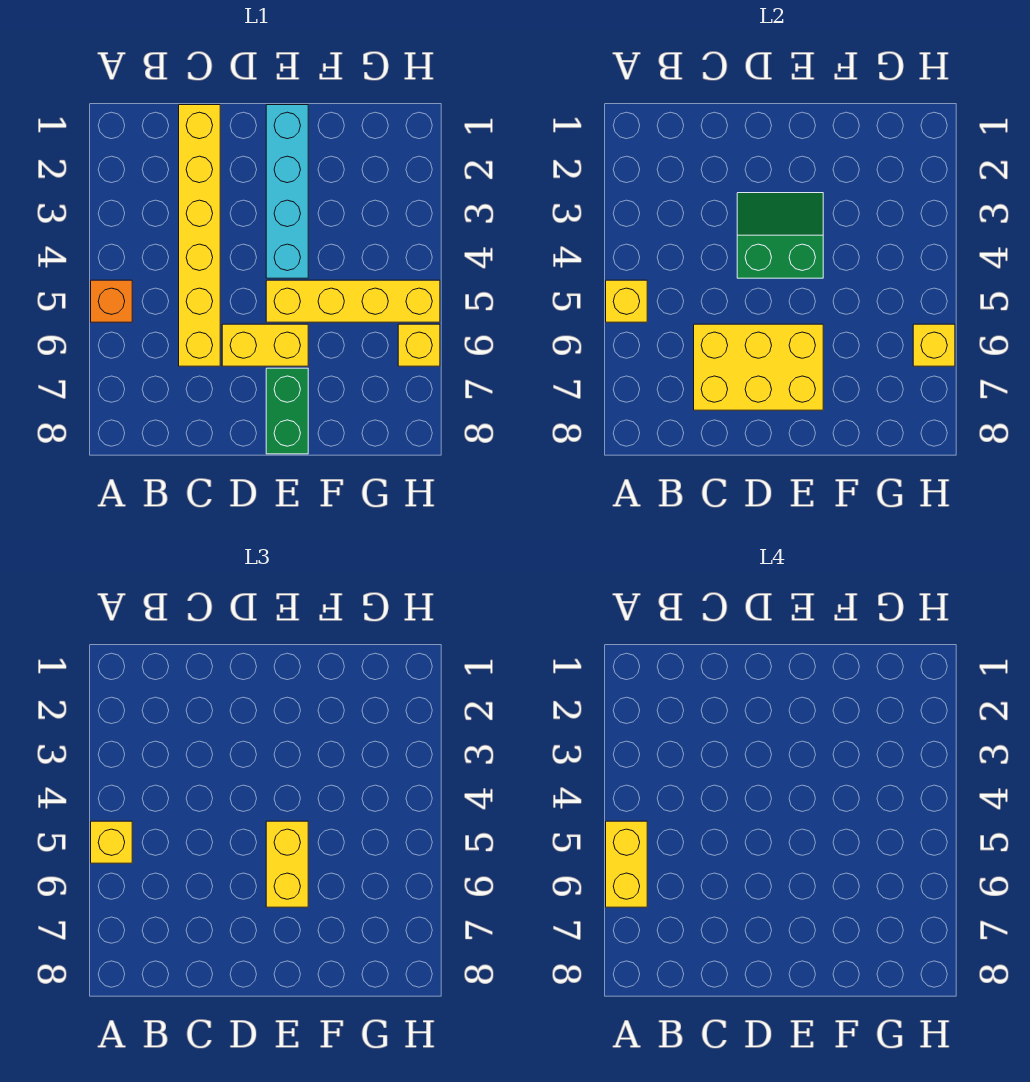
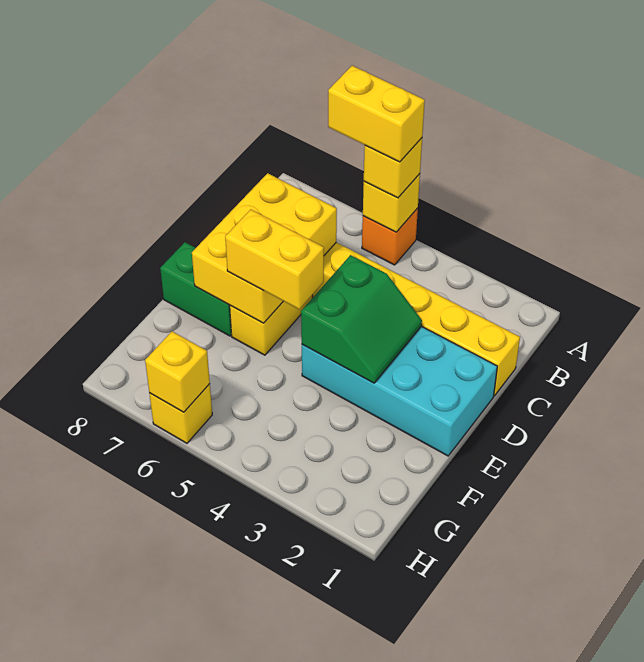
cyan 1x4 brick [266,105,308,278] -> cyan 2x4 brick [302,326,497,456]
yellow 1x4 brick [266,280,440,322] -> none

